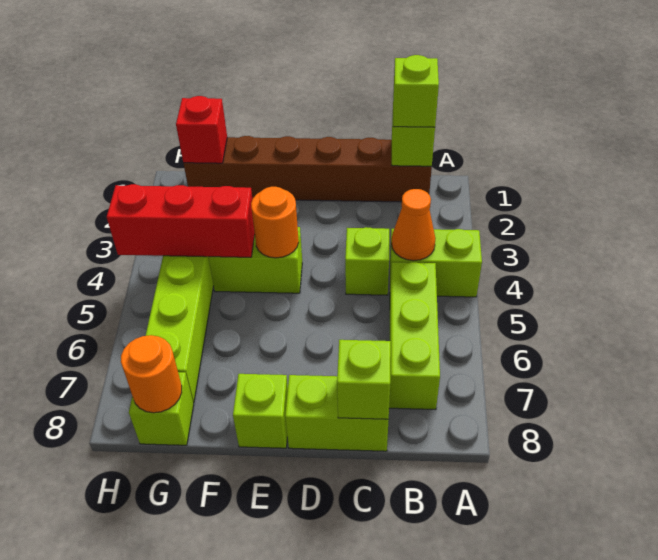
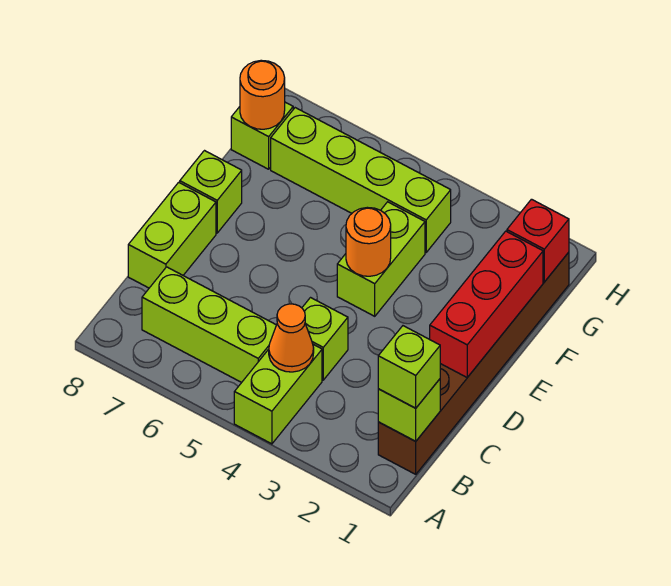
lime 1x1 brick [337,340,391,419] -> none
red 1x3 brick [107,184,255,257] -> red 1x3 brick moved to [430,231,543,377]

